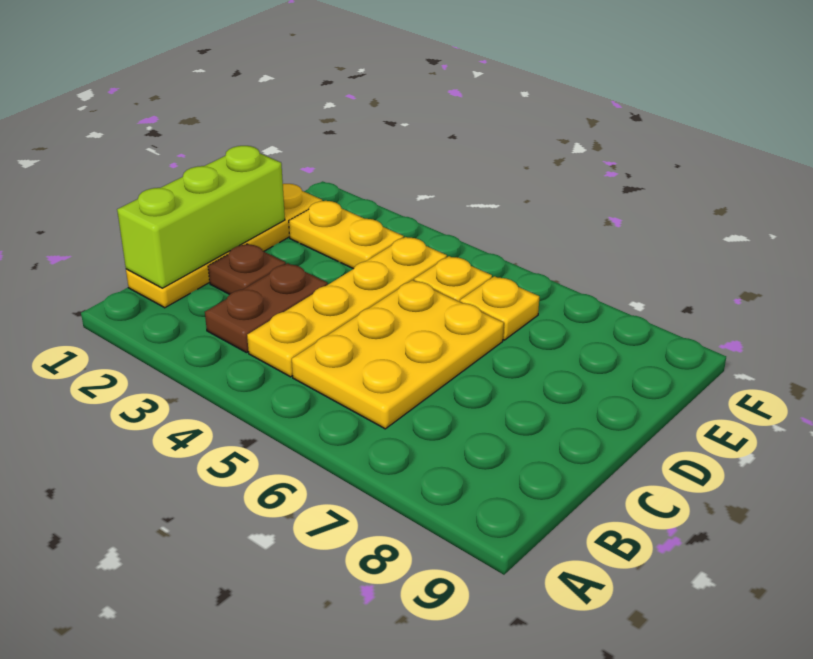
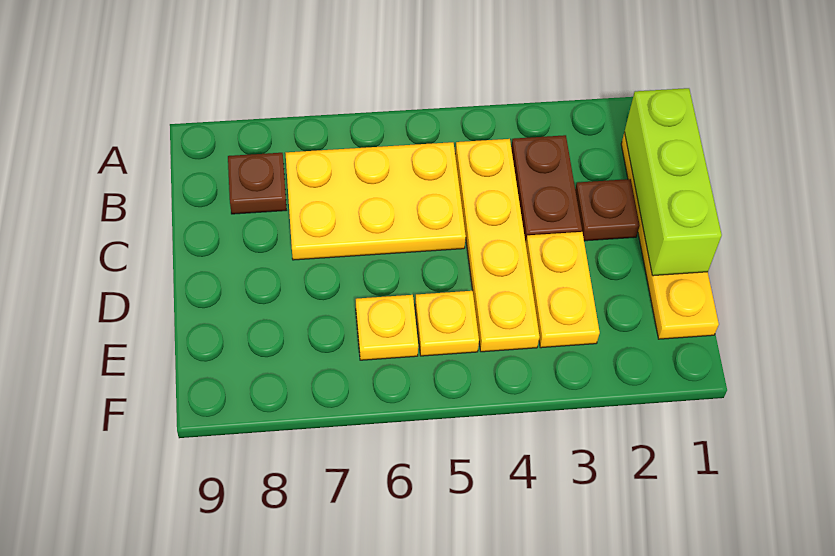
yellow 2x3 plate [292,280,504,429] -> yellow 2x3 plate turned to [286,142,466,260]
none -> brown 1x1 plate [228,153,286,214]
yellow 1x2 plate [289,201,404,269] -> yellow 1x2 plate turned to [526,232,600,348]

